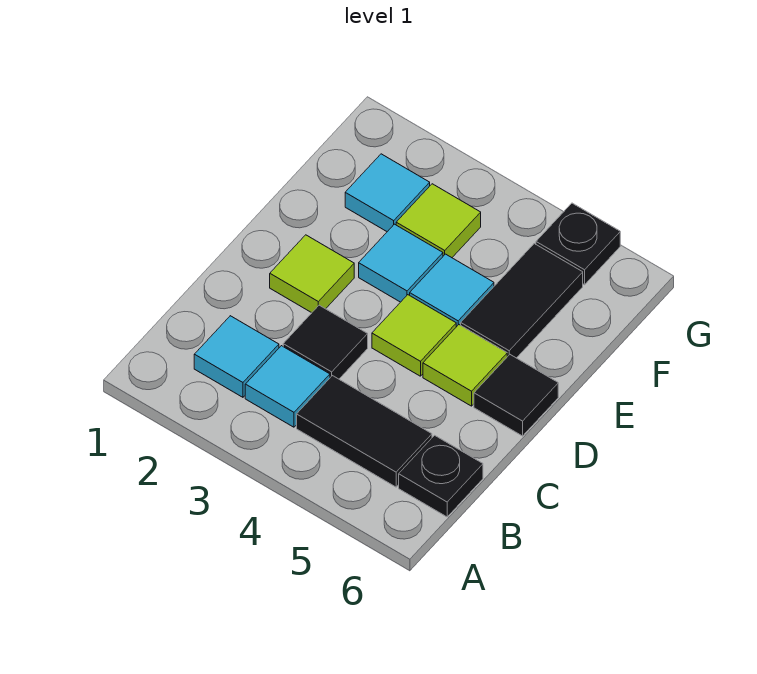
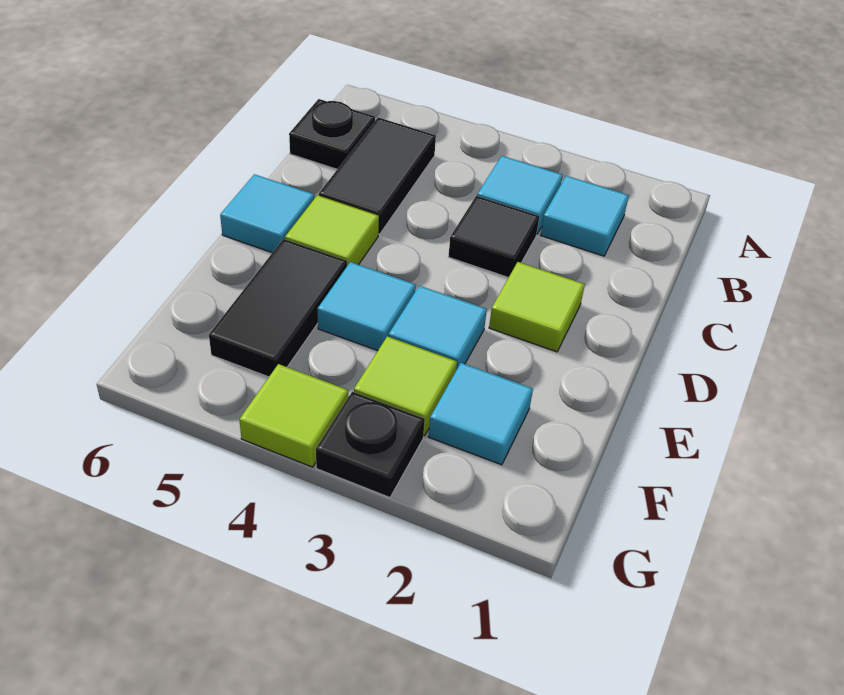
black 1x2 tile [297,376,432,487] -> black 1x2 tile turned to [319,117,436,234]
lime 1x1 tile [372,295,456,376] -> lime 1x1 tile moved to [239,364,349,467]
black 1x1 tile [474,355,558,436] -> cyan 1x1 tile [220,174,314,253]
black 1x1 plate [536,203,620,285] -> black 1x1 plate moved to [316,392,425,498]

